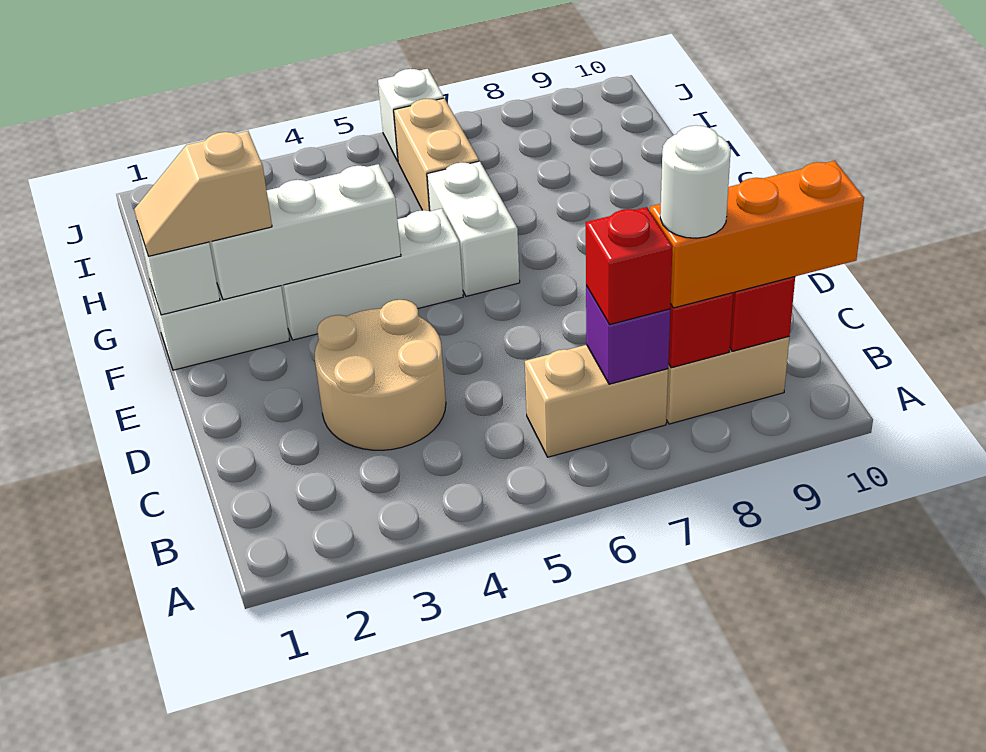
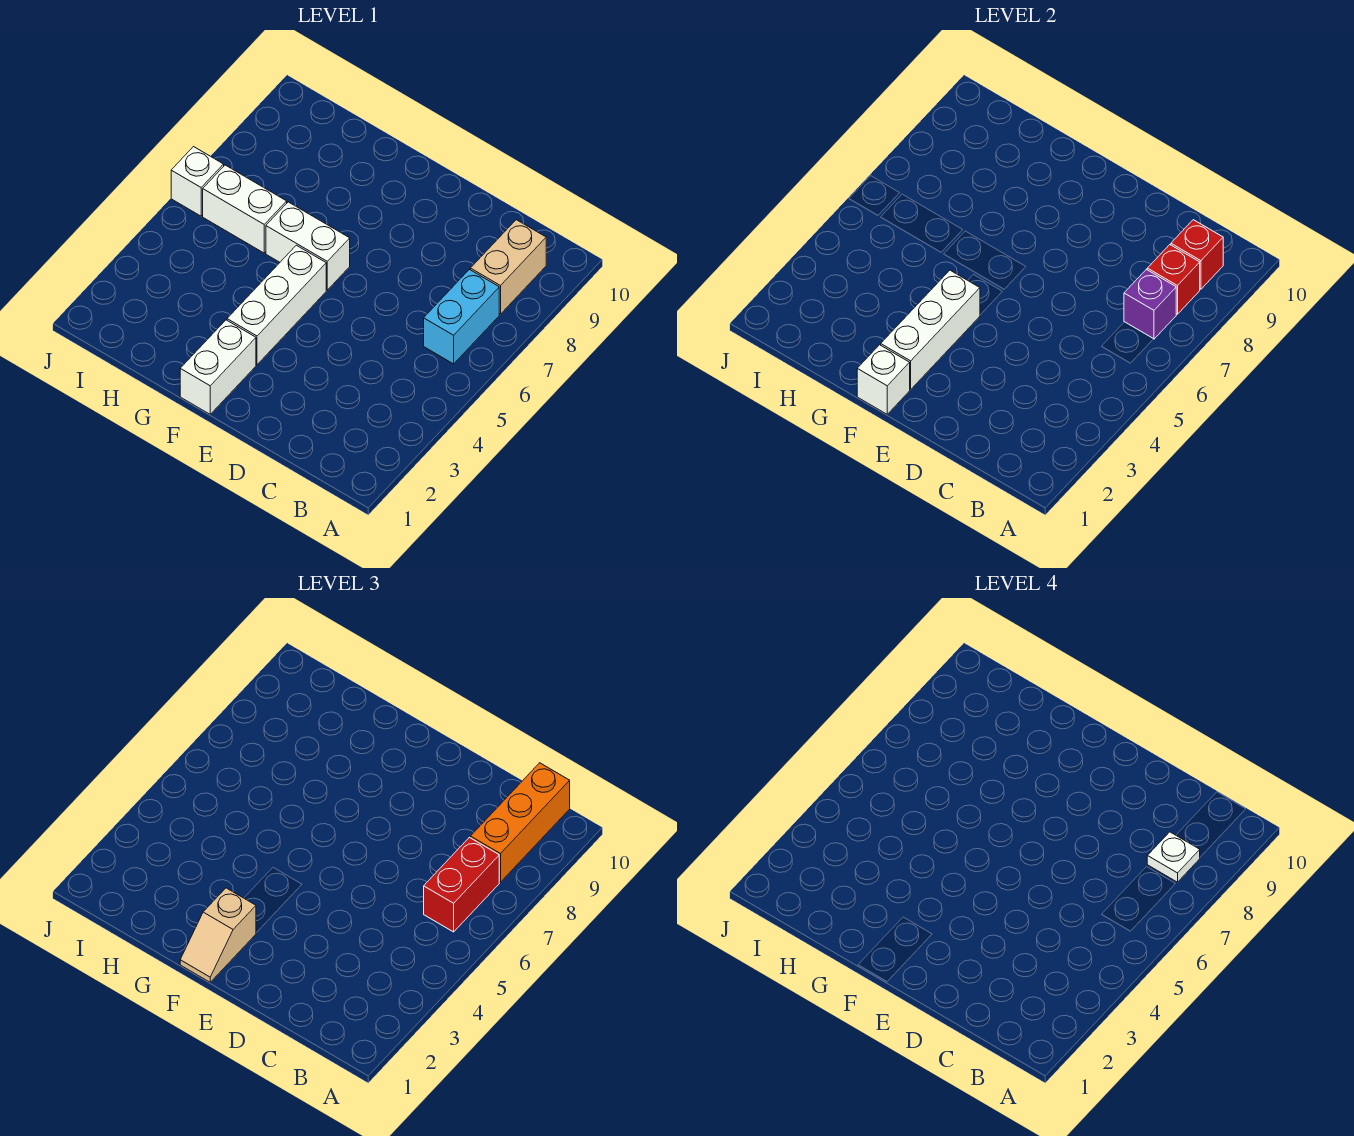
tan 1x2 brick [525,345,668,457] -> cyan 1x2 brick [424,269,499,364]
red 1x1 brick [586,207,673,325] -> red 1x2 brick [424,837,499,932]
white 1x1 round brick [660,125,731,238] -> white 1x1 plate [1147,832,1200,882]
tan 2x2 round brick [315,300,446,450] -> none
tan 1x2 brick [394,98,479,211] -> white 1x2 brick [203,165,287,253]

